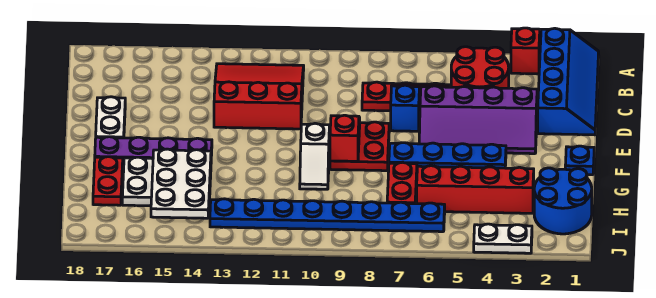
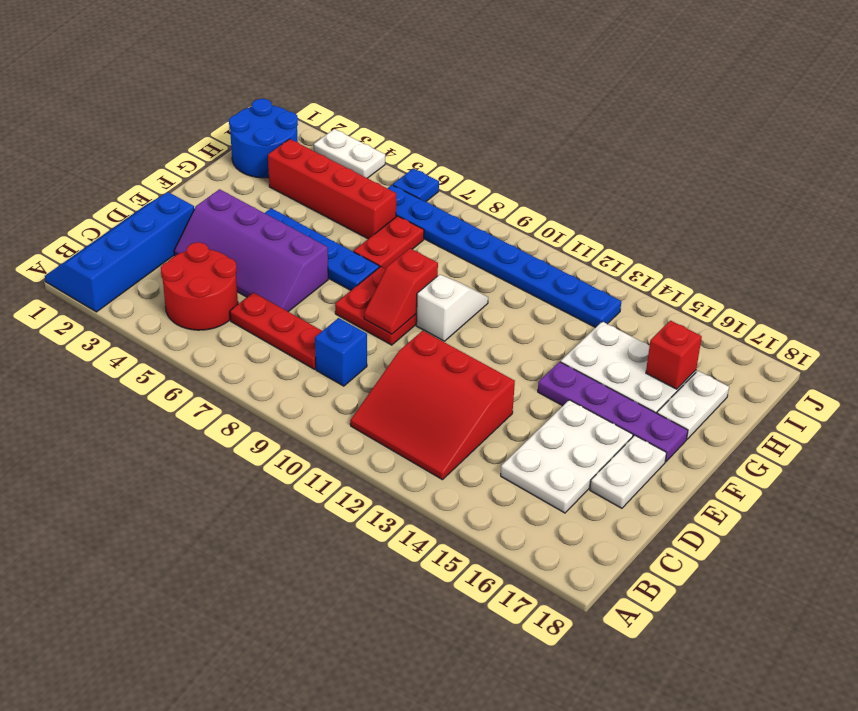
red 1x1 brick [511,28,540,74] -> red 1x1 brick moved to [646,321,702,389]
purple 2x4 slope [419,86,537,154] -> purple 2x4 slope turned to [174,189,328,312]
blue 1x1 brick [391,85,419,131] -> blue 1x1 brick moved to [315,318,367,386]
blue 1x1 plate [565,146,594,175] -> blue 1x1 plate moved to [393,168,439,202]
white 2x3 plate [151,149,211,218] -> white 2x3 plate moved to [501,400,633,513]
red 1x2 plate [93,157,123,205] -> white 1x2 plate [657,371,729,439]

